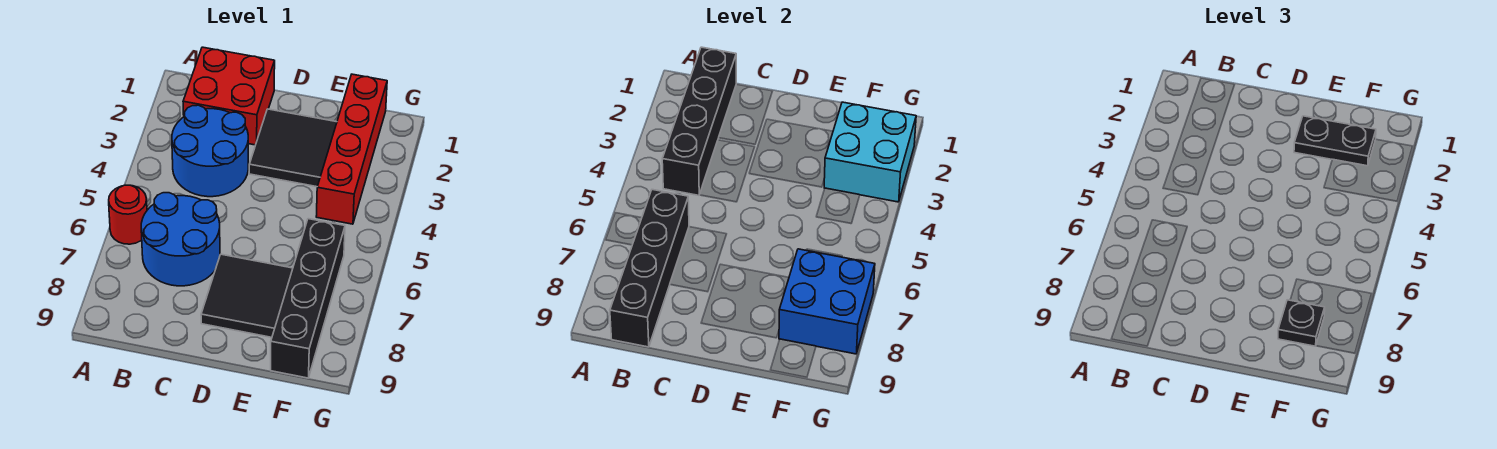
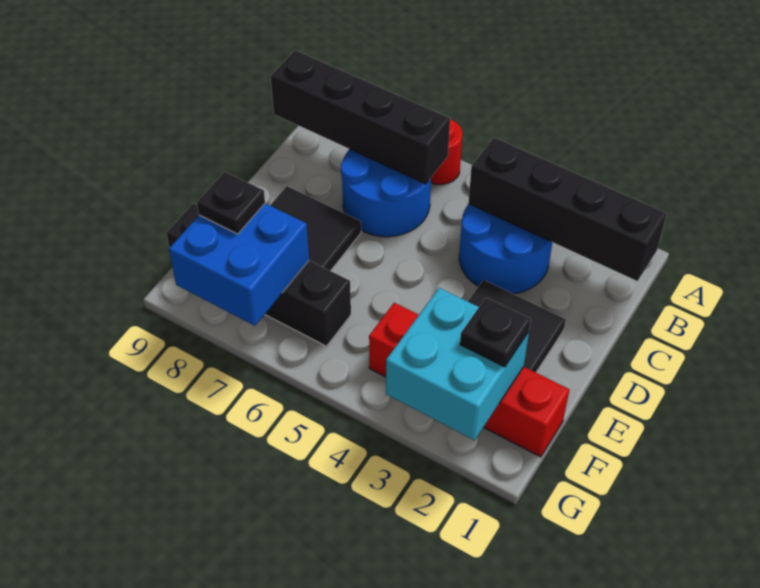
red 2x2 brick [183,47,275,145] -> none
black 1x2 plate [1294,116,1376,166] -> black 1x1 plate [460,298,531,367]

